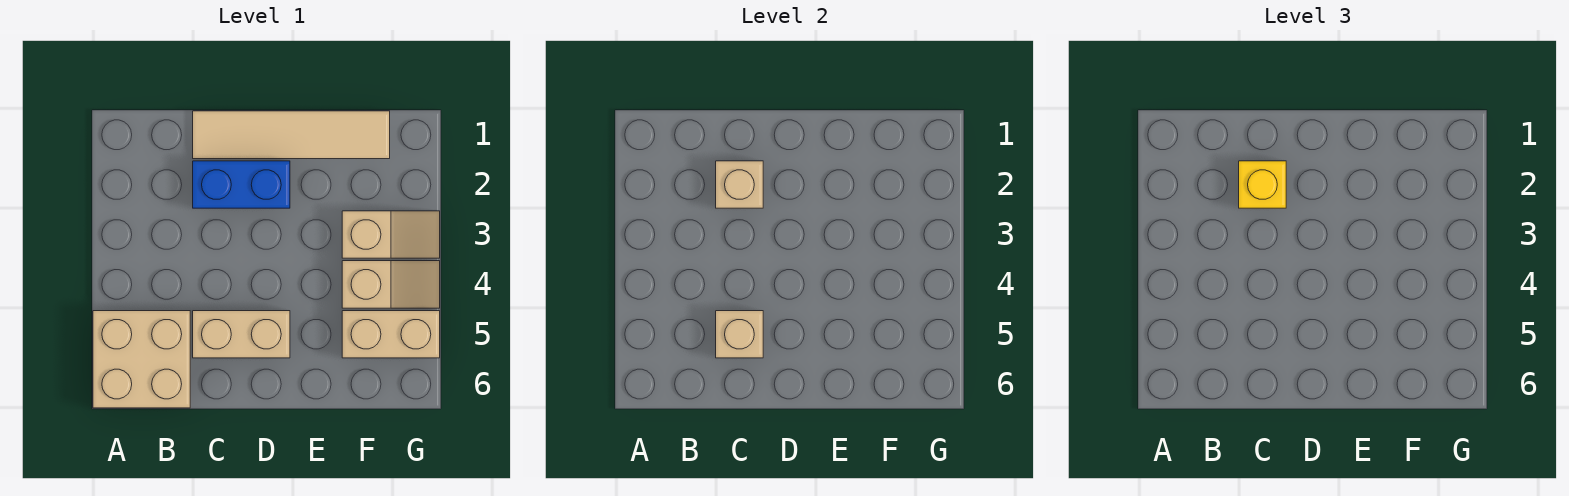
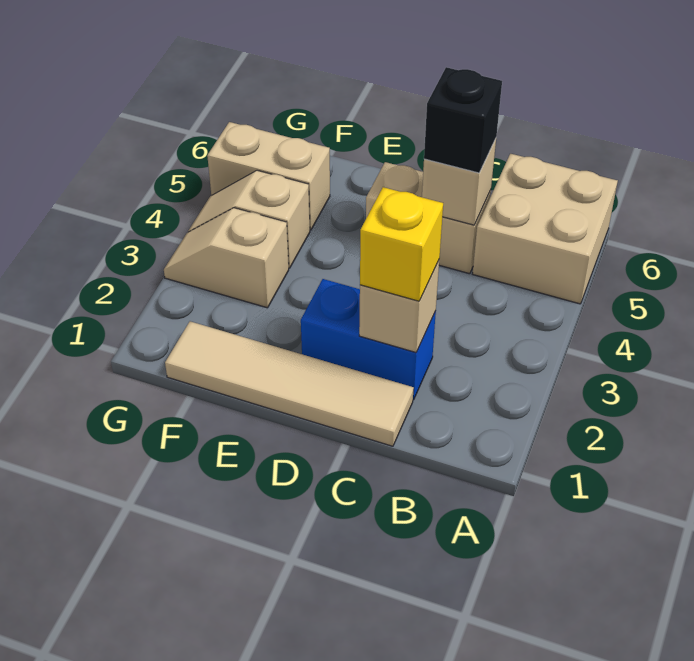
none -> black 1x1 brick [424,67,502,173]

